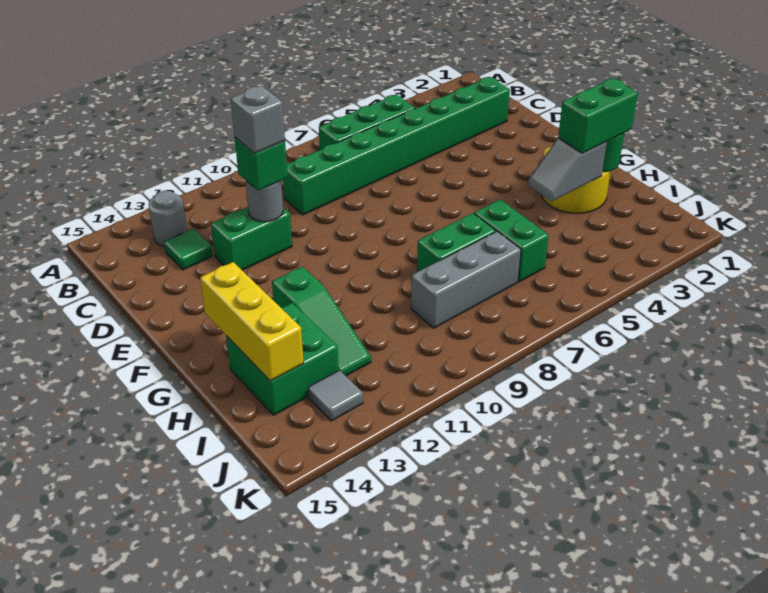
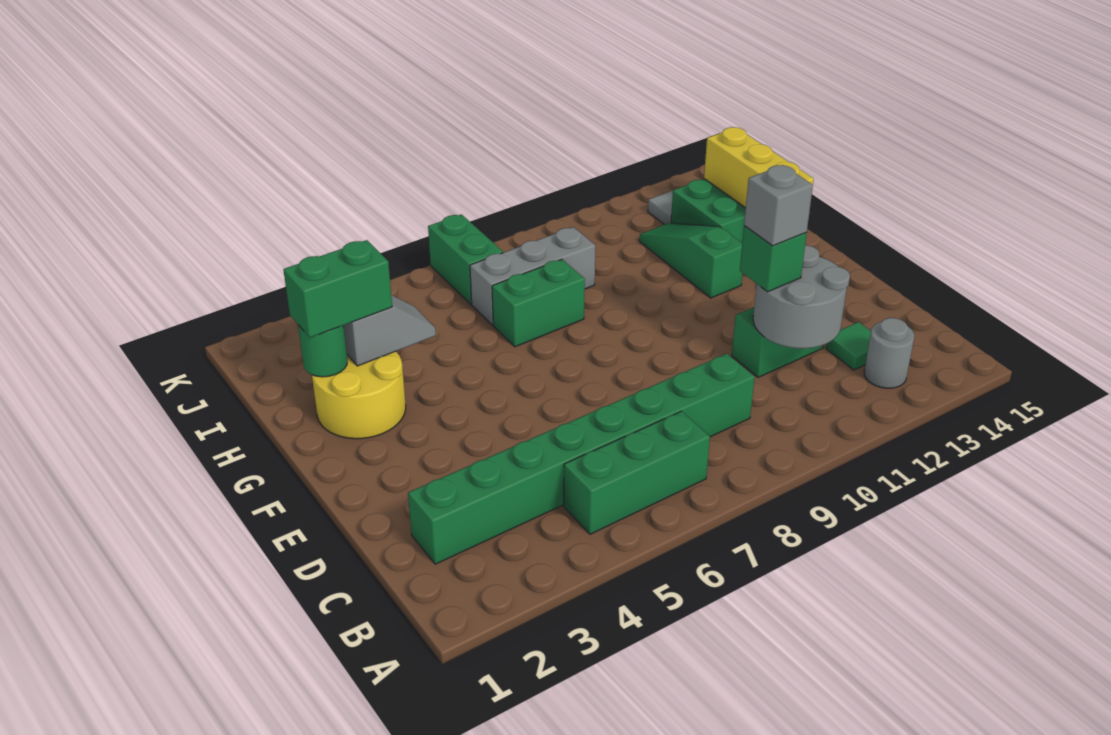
grey 1x1 round brick [246,181,283,222] -> grey 2x2 round brick [753,245,850,348]
green 1x2 brick [474,200,549,282] -> green 1x2 brick moved to [428,214,503,304]

